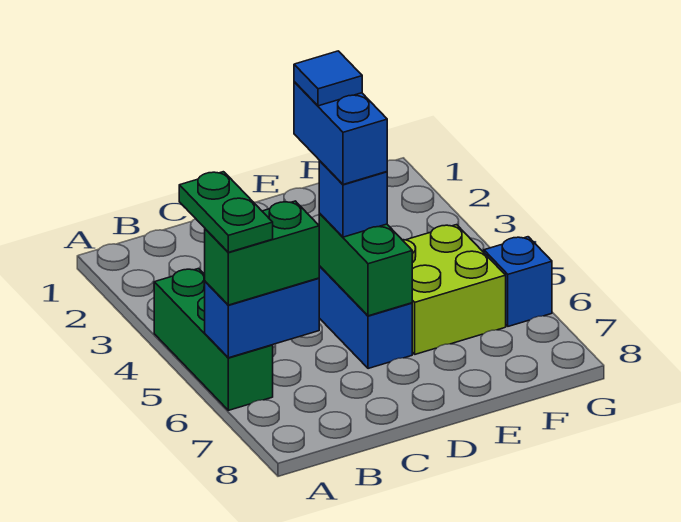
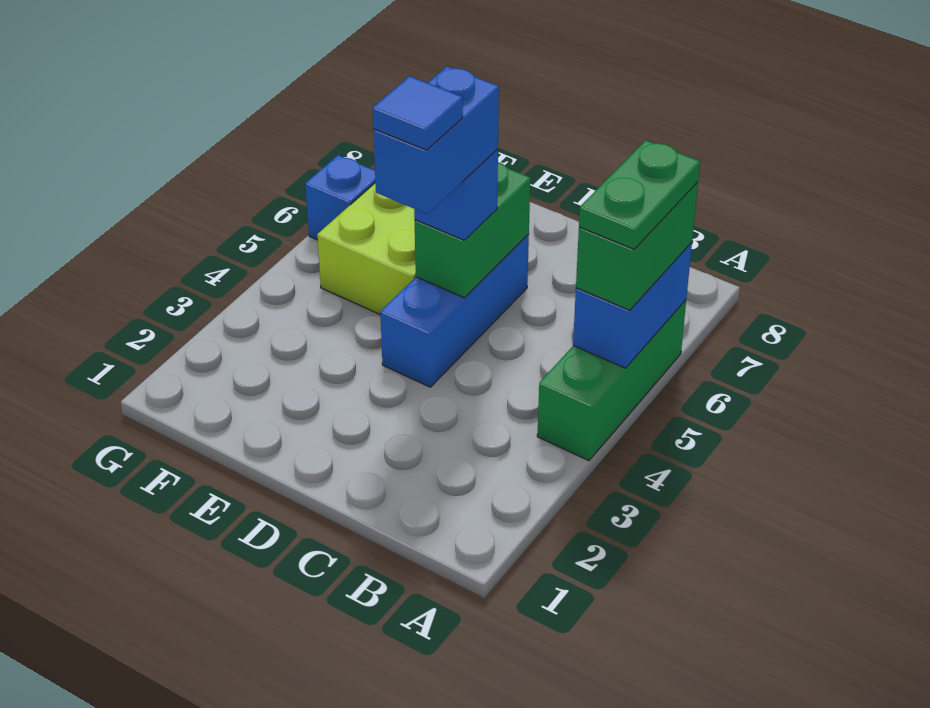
blue 1x2 brick [205,278,319,358] -> blue 1x2 brick turned to [573,242,692,368]
green 1x2 brick [205,201,319,305] -> green 1x2 brick turned to [576,182,698,310]

